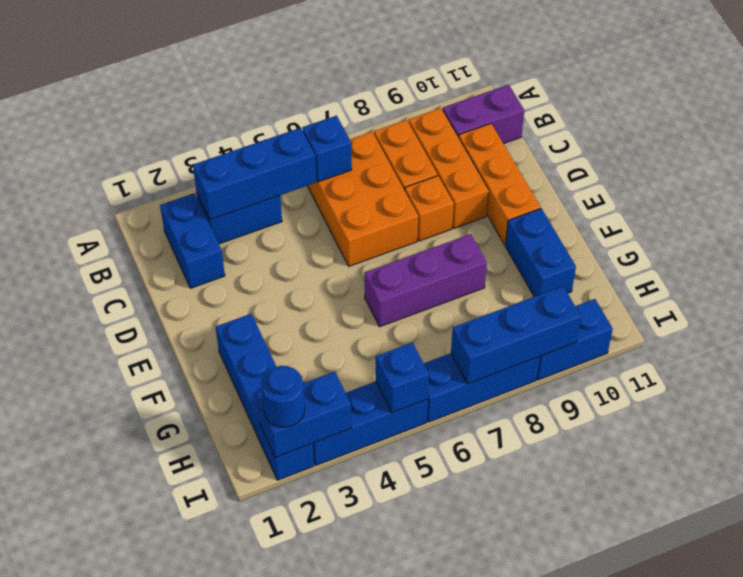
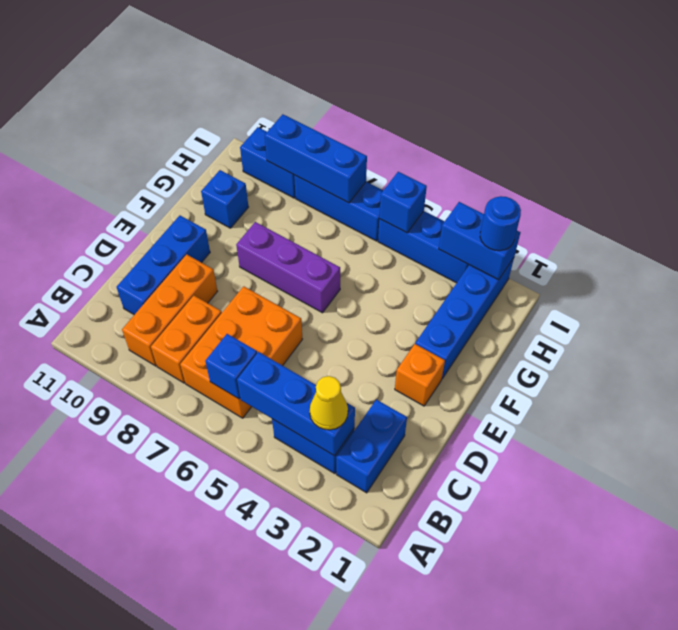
none -> yellow 1x1 cone [310,376,348,430]
purple 1x2 brick [443,85,524,144] -> none
orange 1x3 brick [458,124,541,245] -> blue 1x3 brick [117,216,210,315]
orange 1x1 brick [405,176,454,241] -> orange 1x1 brick moved to [395,344,445,406]
blue 1x2 brick [505,208,576,297] -> blue 1x1 brick [201,170,248,228]

